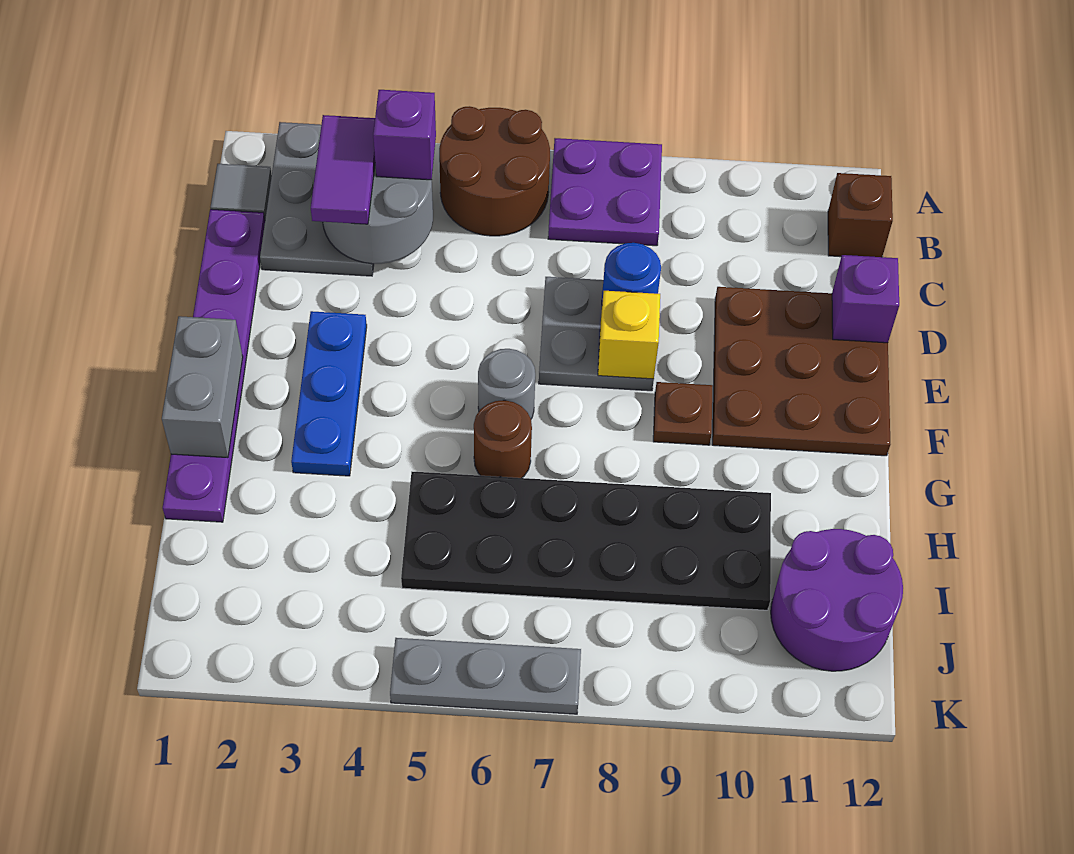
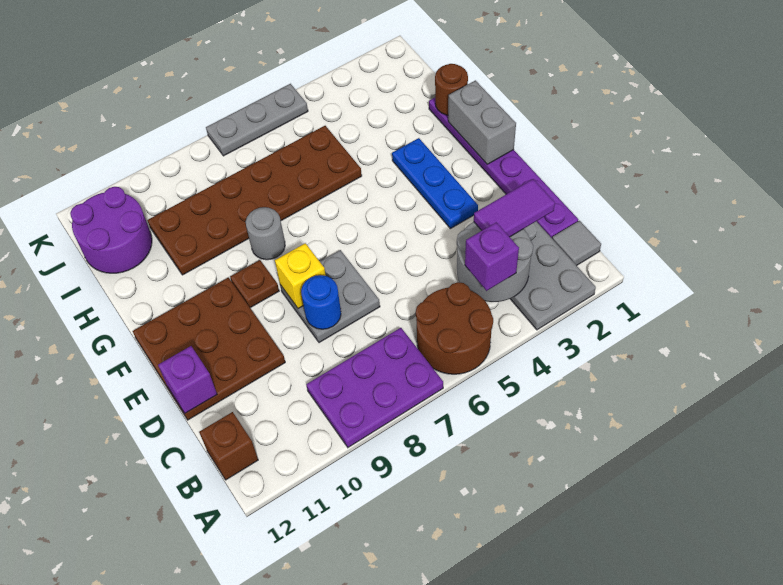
purple 2x2 plate [548,138,662,246] -> purple 2x3 plate [306,328,443,447]
purple 1x2 tile [311,115,375,224] -> purple 1x2 tile turned to [474,179,555,237]
grey 1x1 round brick [478,349,535,419] -> grey 1x1 round brick moved to [246,207,285,260]
brown 1x1 round brick [474,400,532,478] -> brown 1x1 round brick moved to [435,64,468,115]
black 2x6 plate [401,472,771,610] -> brown 2x6 plate [147,126,362,275]

